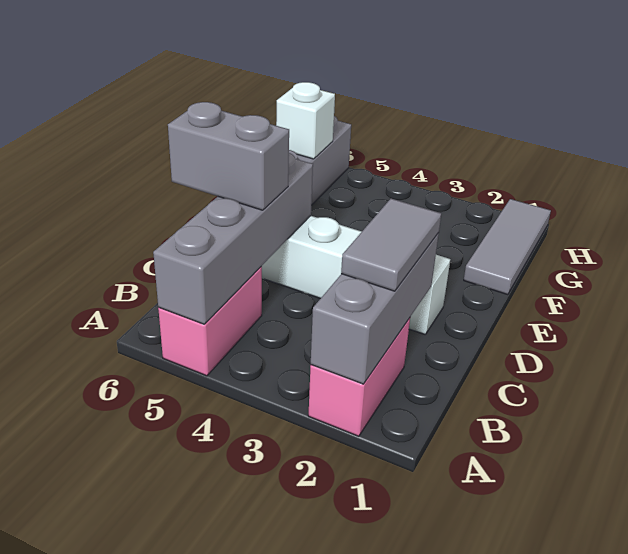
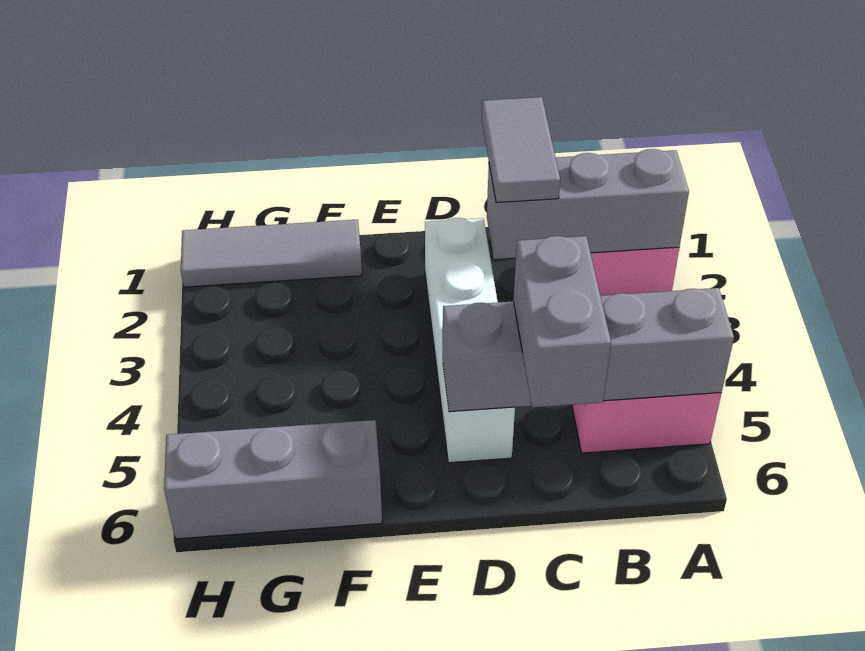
grey 1x2 tile [341,199,441,291] -> grey 1x2 tile turned to [482,97,560,203]
white 1x1 brick [276,82,335,159] -> none

